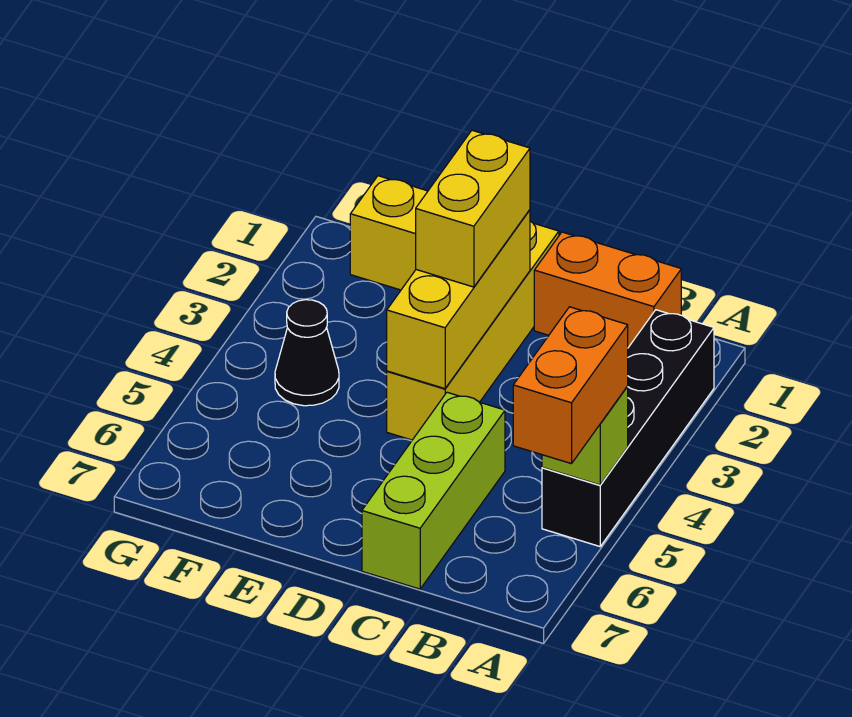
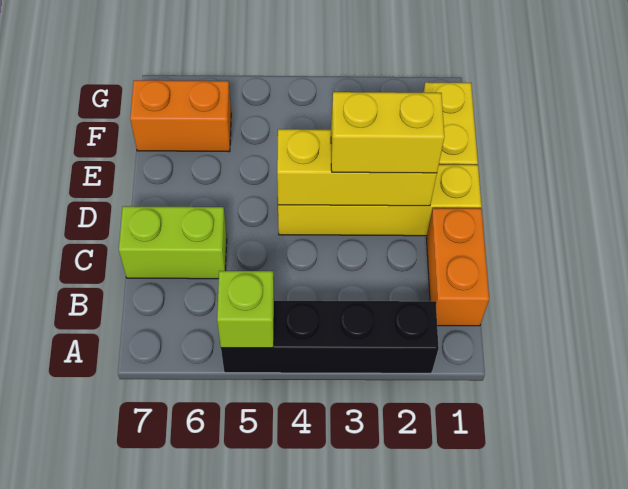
orange 1x2 brick [513,307,628,464] -> orange 1x2 brick moved to [130,80,231,152]
lime 1x3 brick [362,392,505,589] -> lime 1x2 brick [119,206,227,279]
black 1x1 cone [275,300,339,406] -> none

